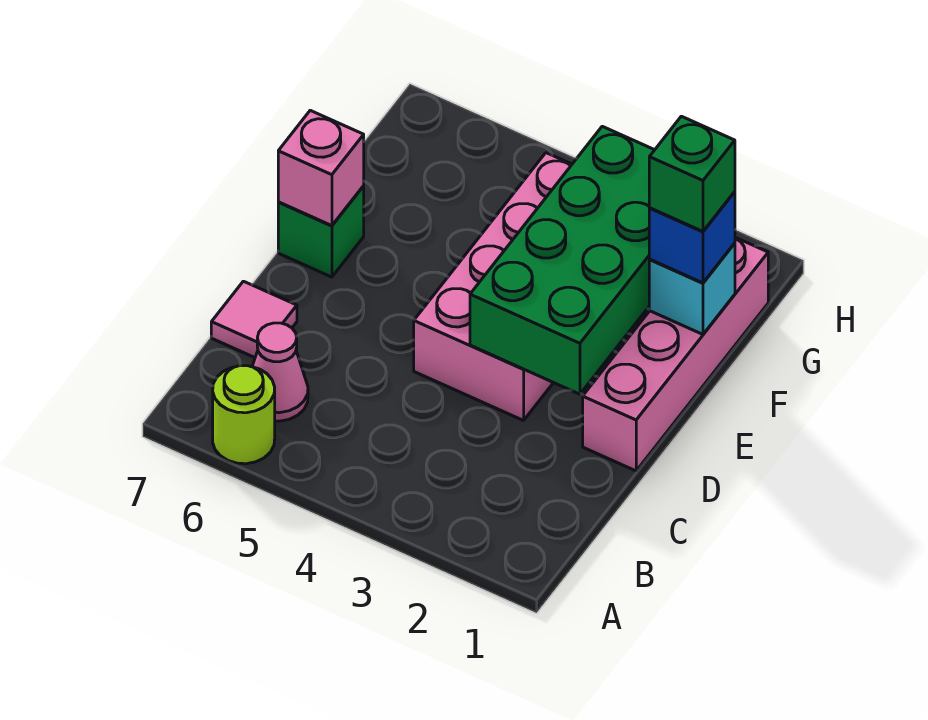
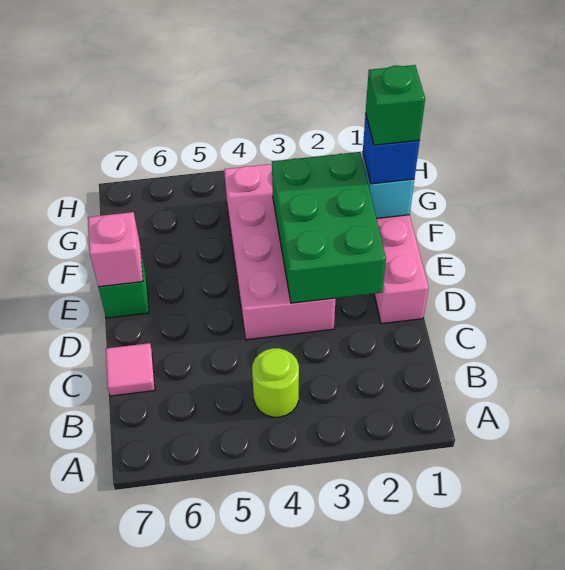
lime 1x1 round brick [213,366,275,464] -> lime 1x1 round brick moved to [252,348,299,417]
pink 1x1 cone [252,323,308,421] -> none
green 2x4 brick [470,126,654,394] -> green 2x3 brick [272,152,386,303]

